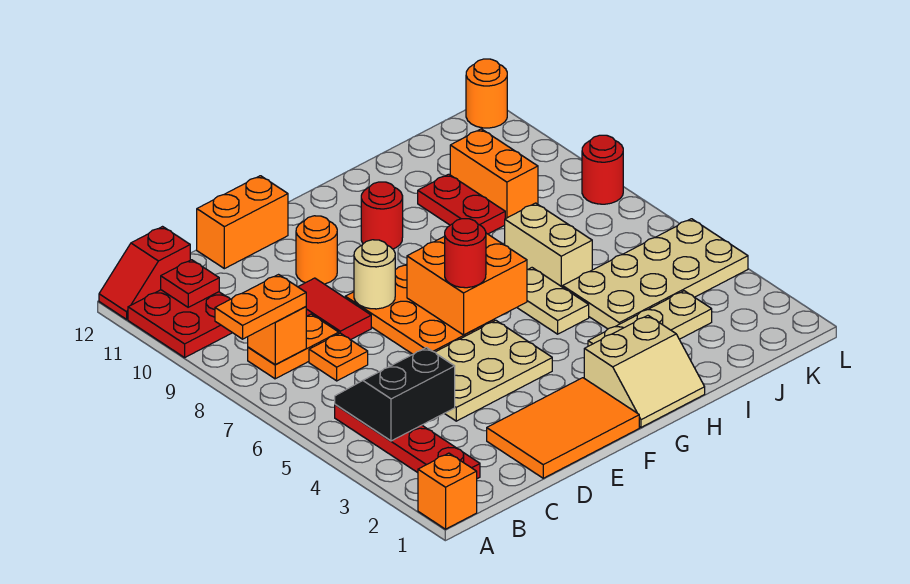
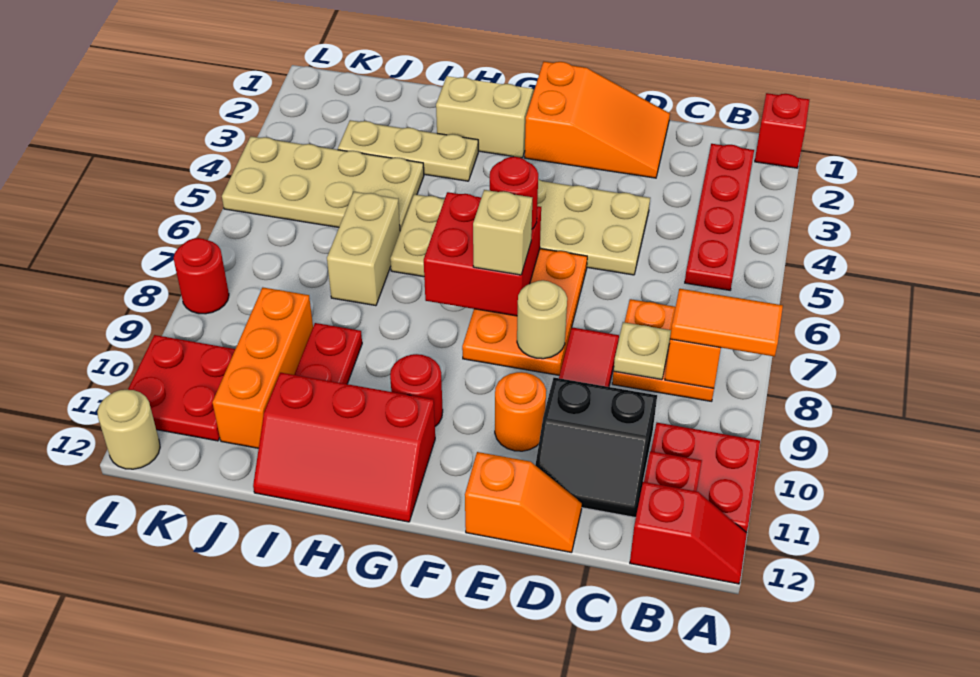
orange 1x1 brick [418,453,477,529] -> red 1x1 brick [755,93,809,168]
orange 1x2 plate [215,275,306,339] -> orange 1x2 tile [670,289,783,357]
black 2x2 slope [335,347,455,441] -> black 2x2 slope moved to [535,378,657,518]
none -> tan 1x1 plate [614,322,671,380]
orange 2x3 tile [487,378,639,478] -> orange 2x3 slope [525,62,670,178]
orange 1x2 brick [197,176,288,269] -> orange 1x2 slope [465,452,582,553]
orange 2x2 brick [407,233,527,335] -> red 2x2 brick [424,192,541,316]
none -> tan 1x1 brick [473,190,532,275]
none -> red 2x3 slope [253,373,435,522]
orange 1x2 brick [450,129,538,219] -> orange 1x3 brick [212,288,313,448]
none -> red 2x2 plate [128,335,235,441]
orange 1x1 round brick [466,59,507,128] -> tan 1x1 round brick [97,390,160,469]

